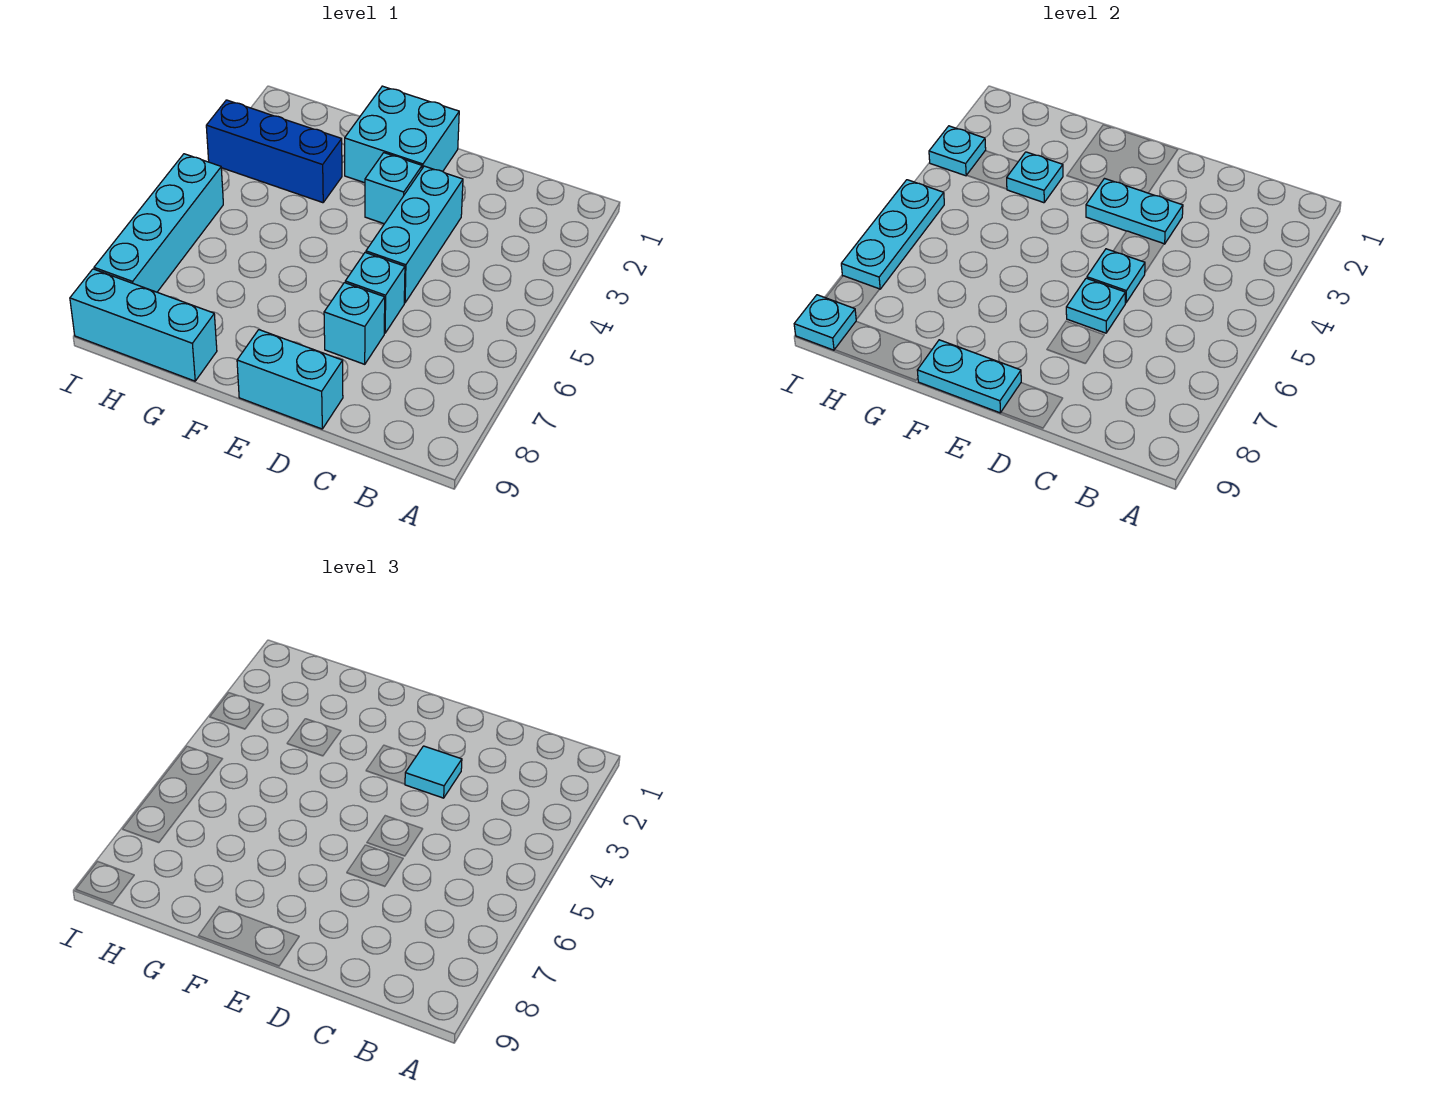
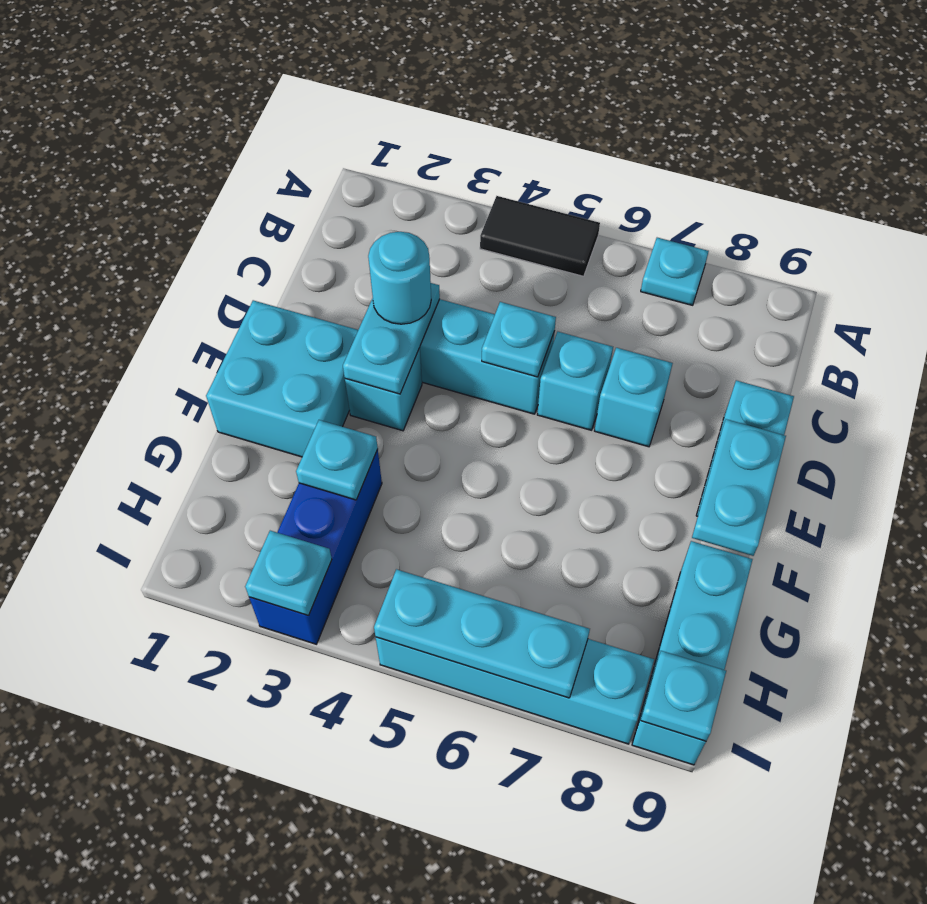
none -> black 1x2 tile [480,196,600,276]
cyan 1x1 tile [405,746,462,798] -> cyan 1x1 round brick [368,232,431,324]
cyan 1x1 plate [1066,278,1125,333] -> cyan 1x1 plate moved to [641,238,709,305]

